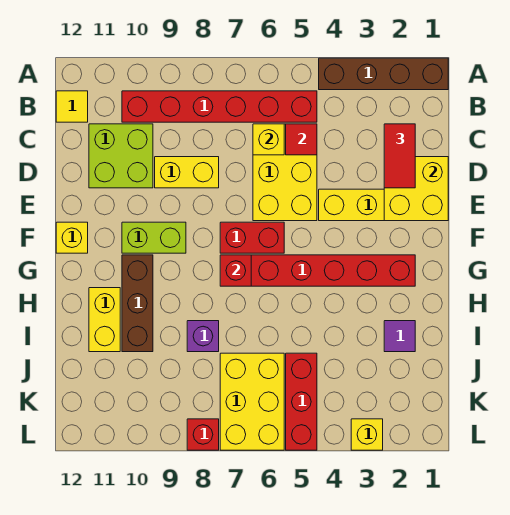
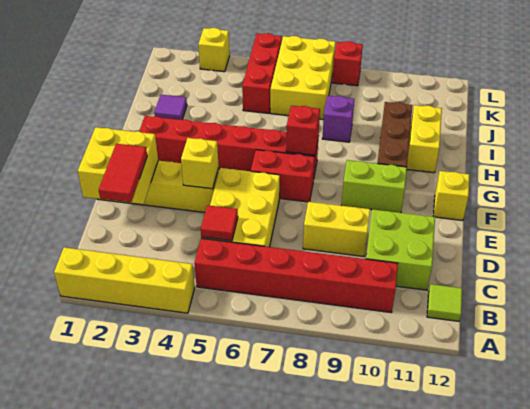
brown 1x4 brick [319,58,448,90] -> yellow 1x4 brick [54,247,195,313]
yellow 1x1 tile [56,91,88,122] -> lime 1x1 tile [427,284,462,321]
yellow 1x1 brick [253,124,284,155] -> yellow 1x1 brick moved to [181,138,219,189]

